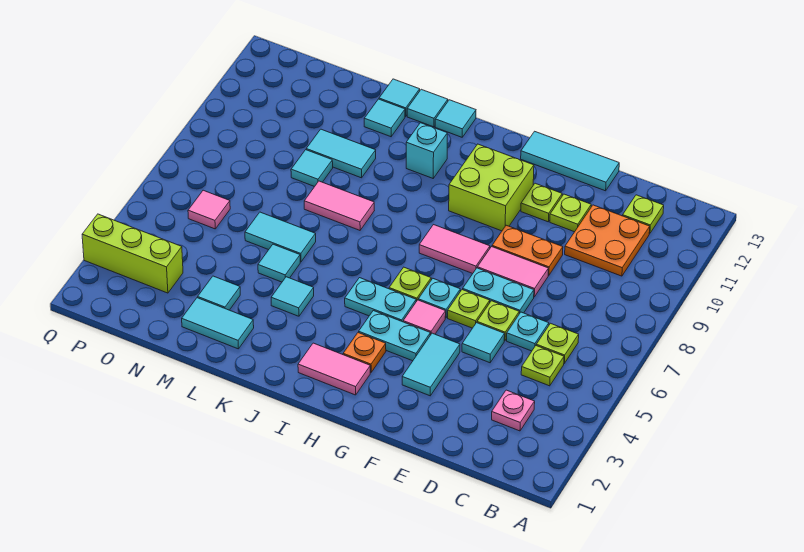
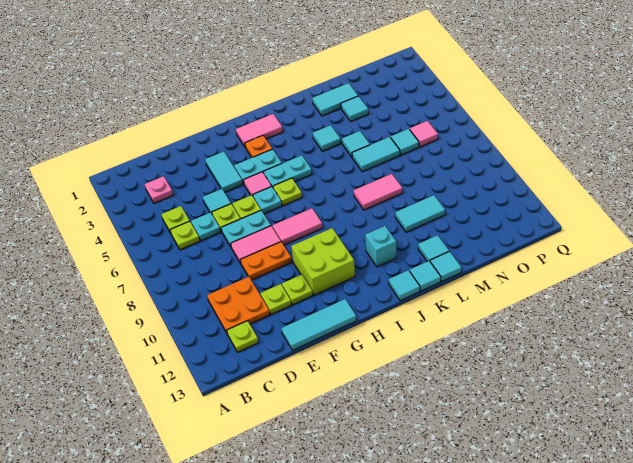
cyan 1x1 tile [291,150,333,187] -> cyan 1x1 tile moved to [391,129,419,155]
lime 1x3 brick [82,214,183,293] -> none

